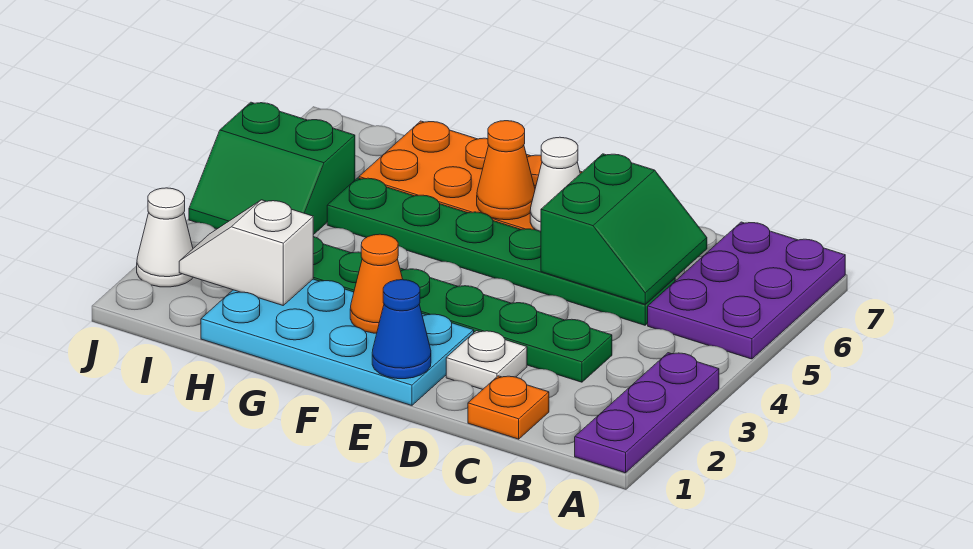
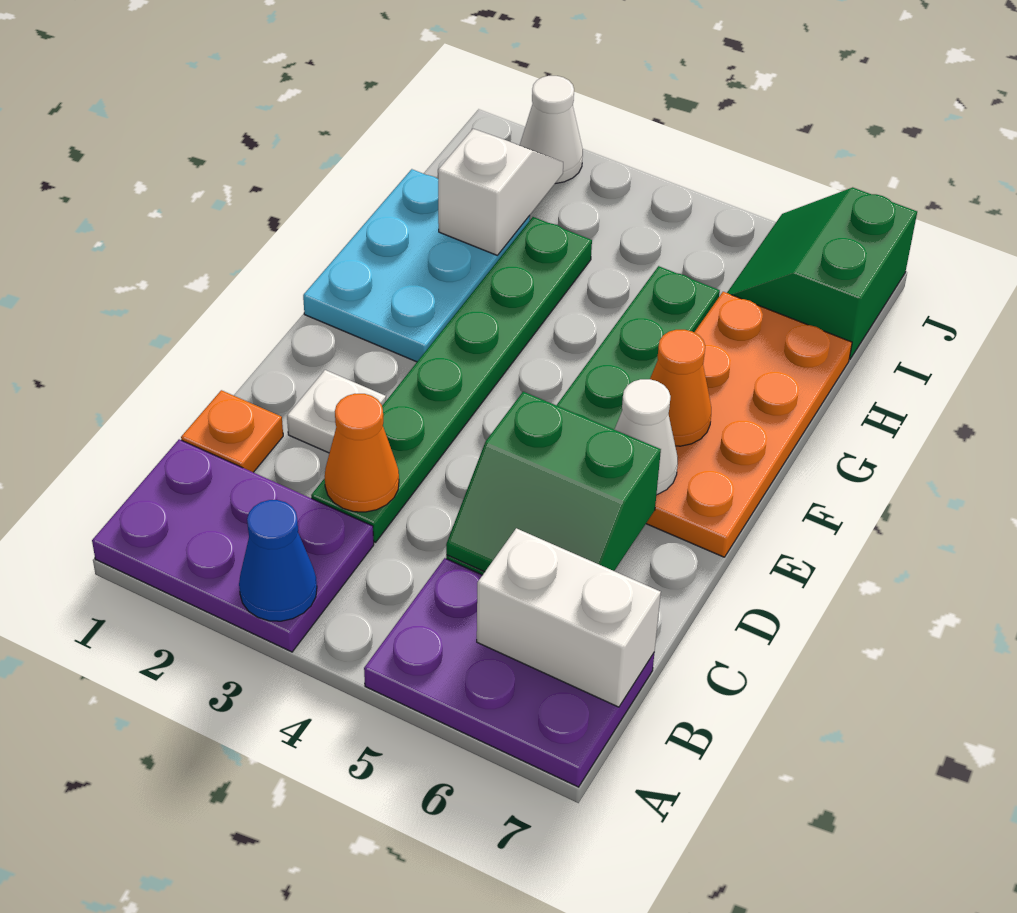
purple 1x3 plate [575,353,719,473] -> purple 2x3 plate [92,439,374,652]
none -> white 1x2 brick [477,528,661,707]
cyan 2x4 plate [201,279,474,405] -> cyan 2x3 plate [303,169,530,362]
blue 1x1 cone [372,280,431,379] -> blue 1x1 cone moved to [239,500,317,621]
orange 1x1 cone [350,234,403,333] -> orange 1x1 cone moved to [325,394,399,512]
green 2x2 slope [189,102,355,235] -> green 2x2 slope moved to [727,188,917,359]

